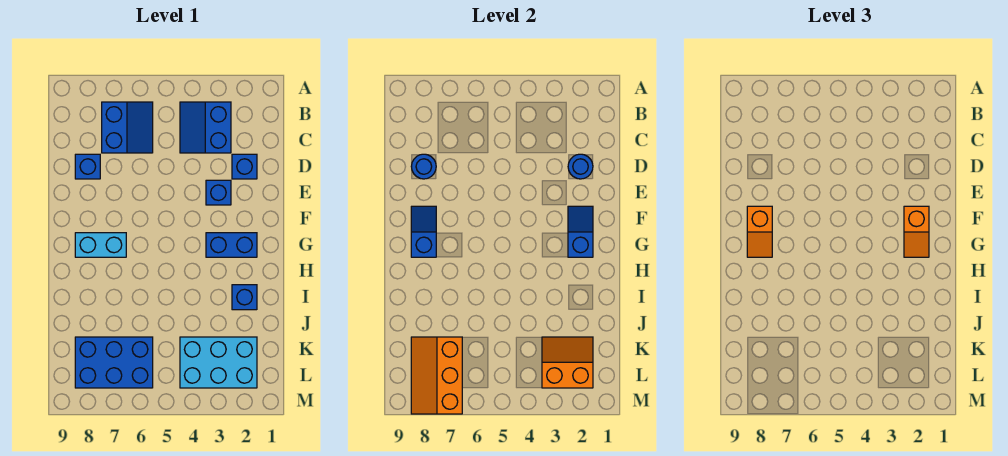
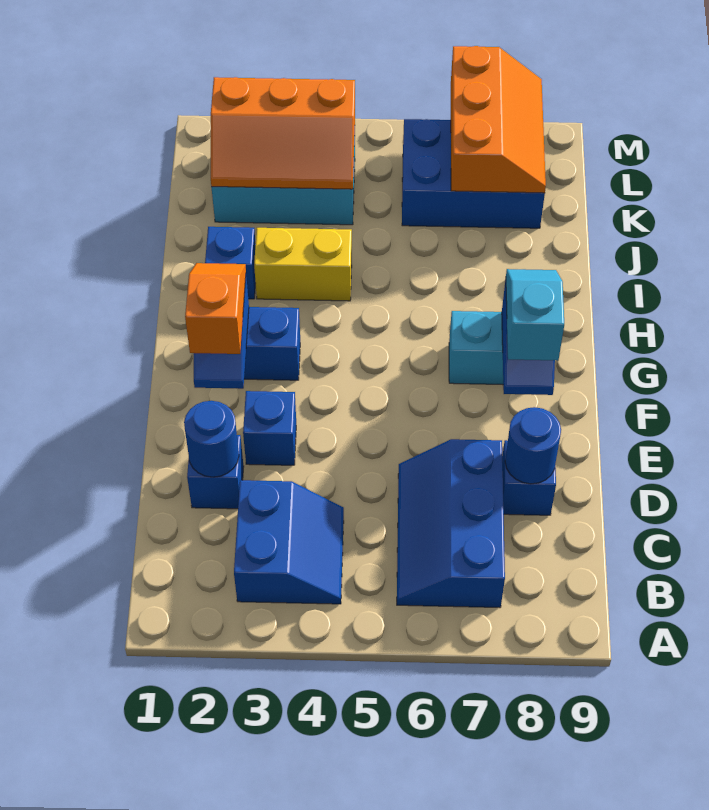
blue 2x2 slope [102,102,153,153] -> blue 2x3 slope [397,439,505,608]
orange 1x2 slope [747,206,772,257] -> cyan 1x2 slope [506,269,564,361]
none -> yellow 1x2 brick [254,228,352,301]
orange 2x2 slope [542,337,593,388] -> orange 2x3 slope [211,77,355,189]

